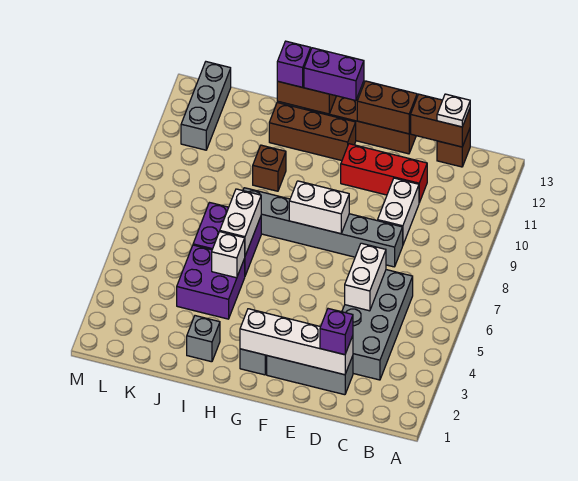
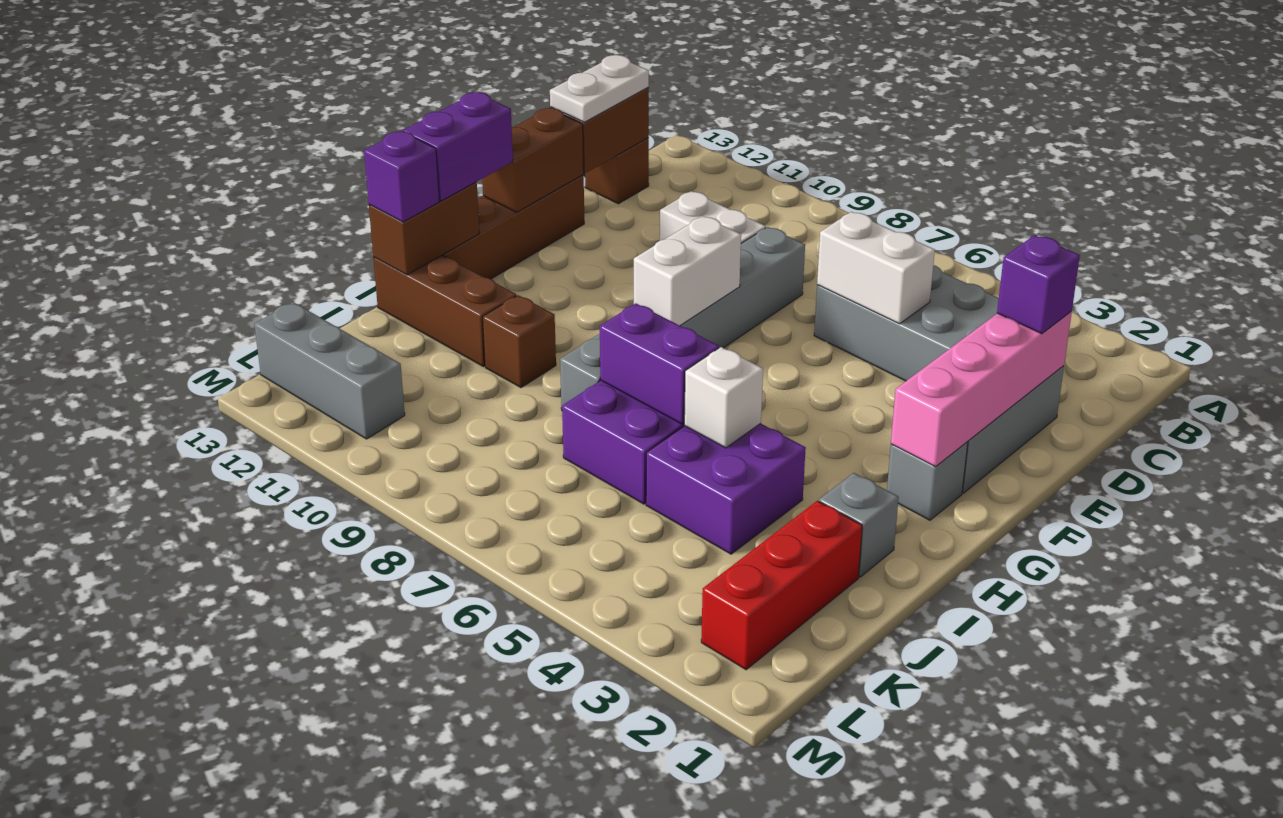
white 1x1 plate [437,94,470,127] -> white 1x2 plate [550,55,649,122]
white 1x4 brick [240,309,353,375] -> pink 1x4 brick [891,311,1072,467]
red 1x3 brick [341,144,427,203] -> red 1x3 brick moved to [701,501,862,670]
brown 1x3 brick [269,103,356,161] -> brown 1x3 brick turned to [373,255,516,367]
white 1x2 brick [220,189,261,256] -> purple 1x2 brick [600,303,719,424]

